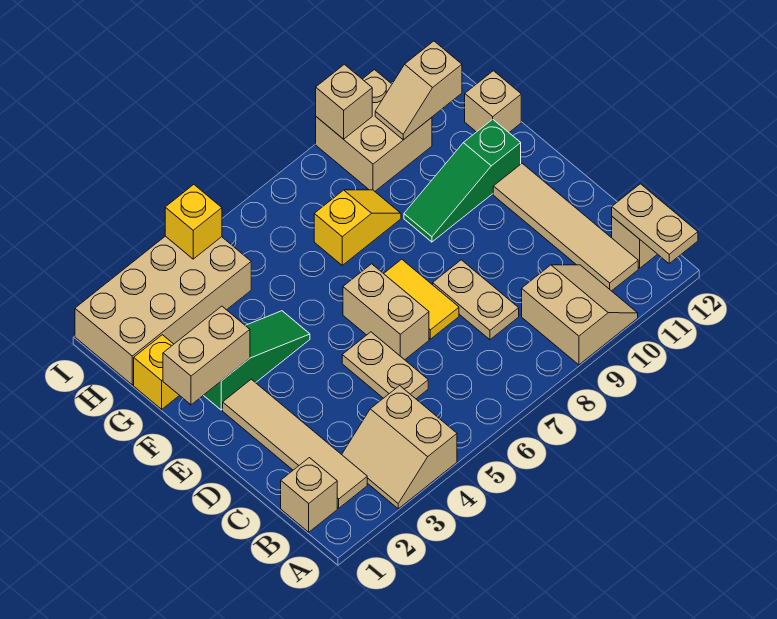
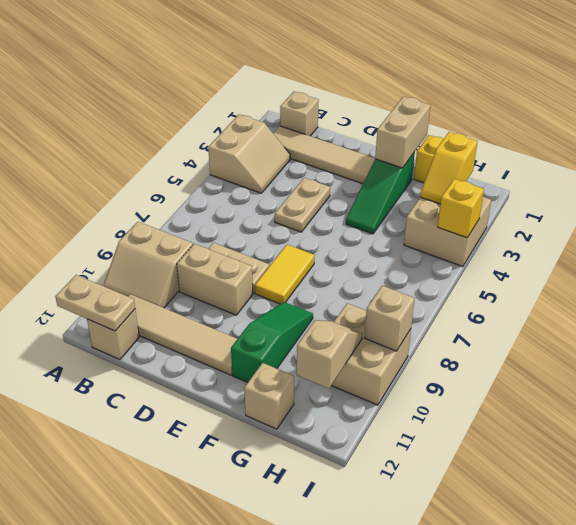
tan 2x2 slope [342,386,457,509] -> tan 2x2 slope turned to [208,114,290,193]
tan 1x2 plate [342,332,428,399] -> tan 1x2 plate turned to [275,178,330,232]
tan 1x2 brick [343,264,429,360] -> tan 1x2 brick moved to [177,244,253,315]
yellow 1x2 tile [384,259,459,339] -> yellow 1x2 tile turned to [255,245,314,304]
yellow 1x2 slope [314,190,401,265] -> yellow 1x2 slope moved to [420,132,478,204]
tan 2x4 brick [75,236,251,385] -> tan 2x2 brick [404,197,491,267]

